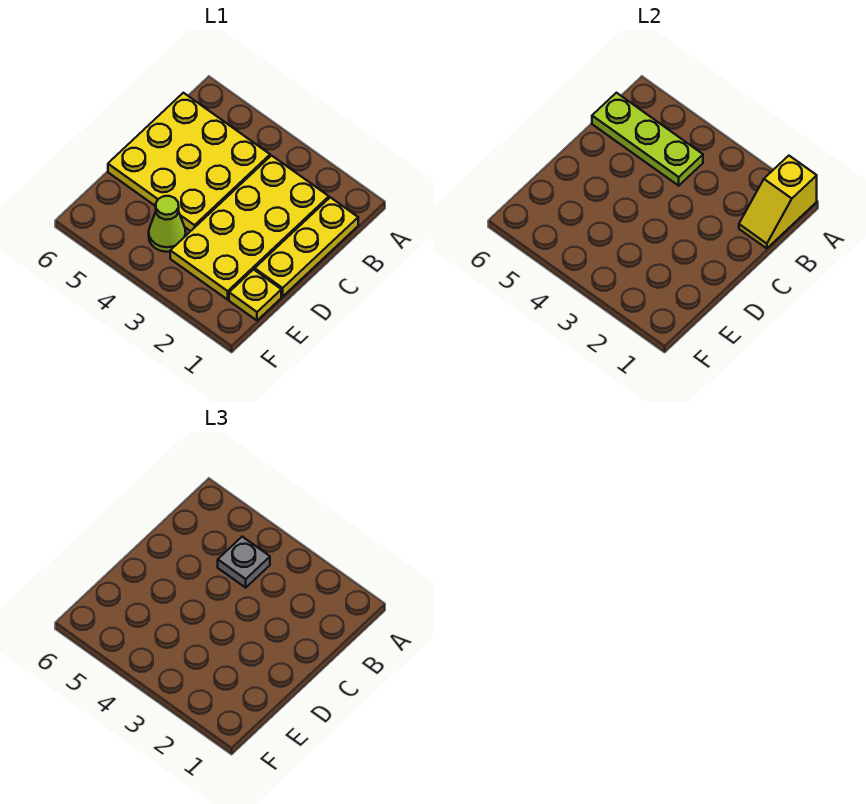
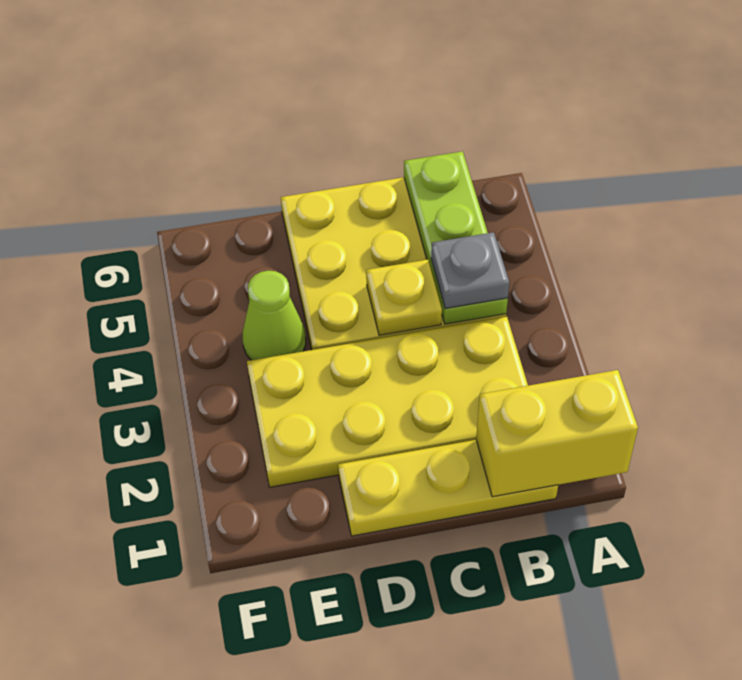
yellow 1x2 slope [739,156,817,248] -> yellow 1x2 brick [476,370,638,497]
yellow 1x1 plate [229,270,281,320] -> yellow 1x1 plate moved to [366,260,442,335]

